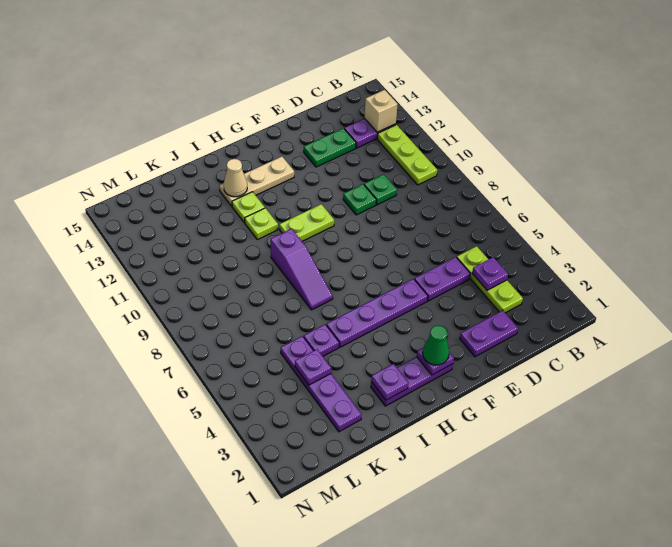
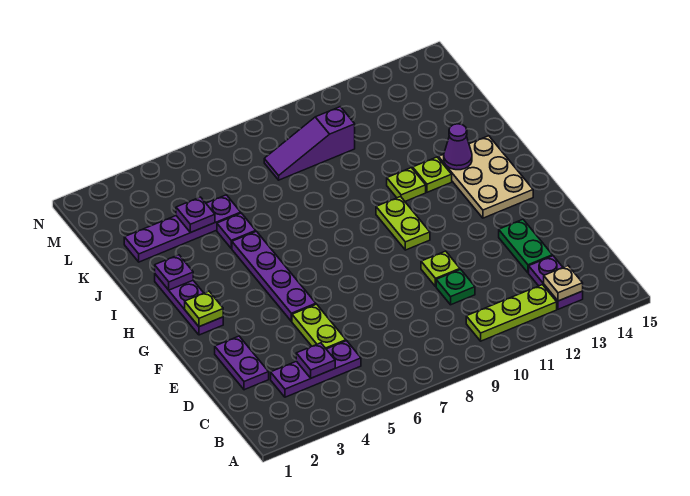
tan 1x1 brick [364,90,398,132] -> tan 1x1 plate [544,266,583,301]
lime 1x3 plate [457,246,523,313] -> purple 1x3 plate [271,341,361,397]
purple 1x2 plate [414,257,470,301] -> lime 1x2 plate [292,304,346,349]
green 1x1 plate [343,184,376,215] -> lime 1x1 plate [421,251,460,287]
purple 1x1 plate [417,348,454,375] -> lime 1x1 plate [185,291,223,327]
green 1x1 cone [423,325,449,365] -> none
tan 1x3 plate [219,157,294,206] -> tan 2x3 plate [438,136,533,218]
purple 1x3 slope [271,229,333,310] -> purple 1x3 slope moved to [264,107,355,180]
tan 1x1 cone [224,159,247,197] -> purple 1x1 cone [444,124,472,170]

